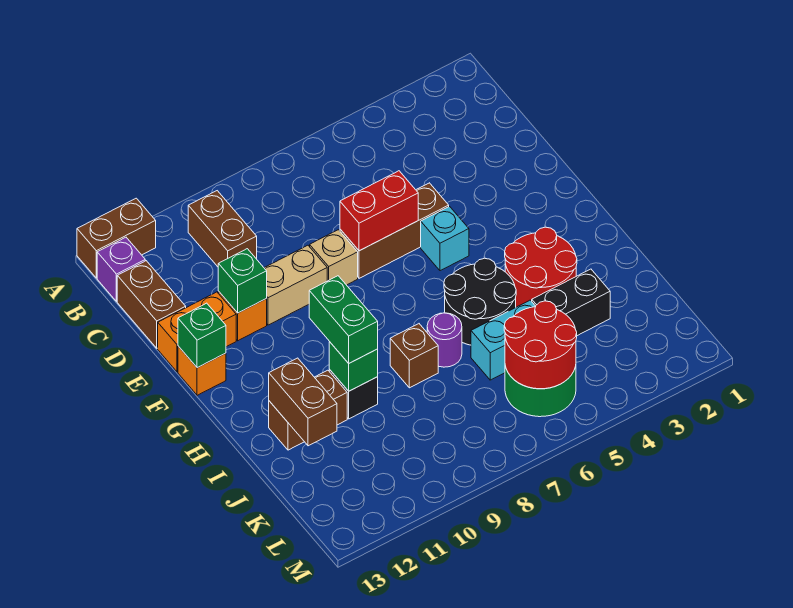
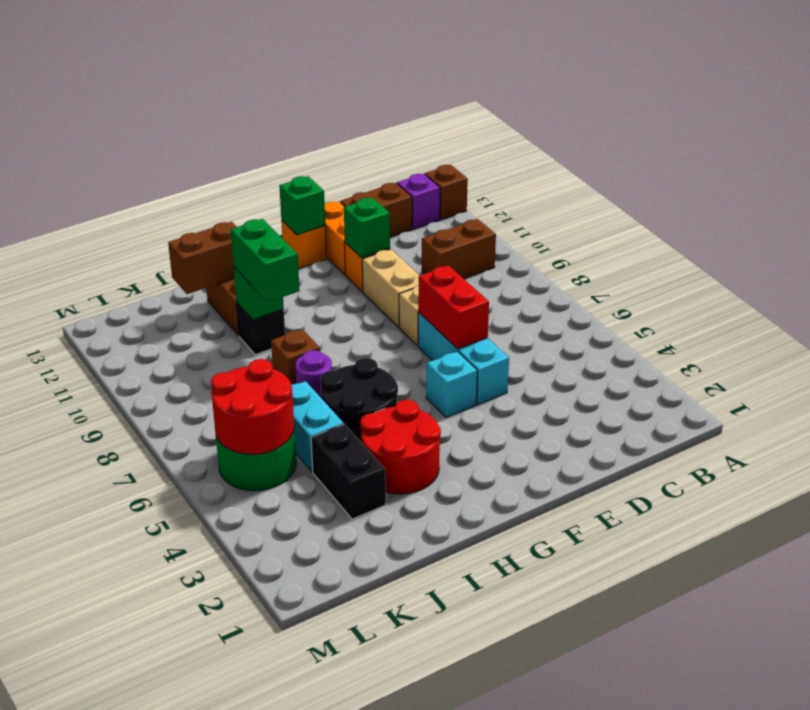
brown 1x2 brick [77,198,156,278] -> brown 1x1 brick [425,165,468,220]
brown 1x3 brick [340,183,449,278] -> cyan 1x3 brick [418,312,509,405]
green 1x2 brick [309,276,378,363] -> green 1x2 brick turned to [231,219,300,302]

